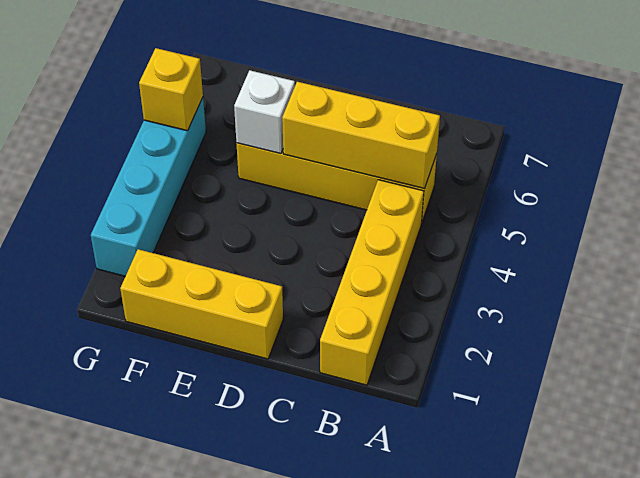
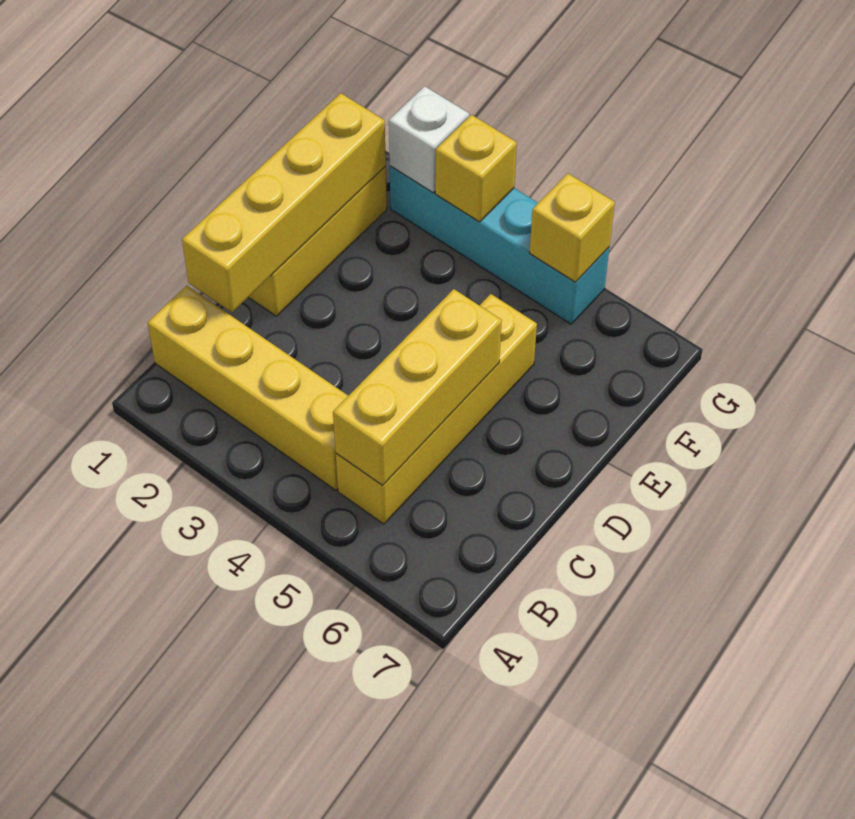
none -> yellow 1x4 brick [182,93,386,312]
white 1x1 brick [234,70,295,154] -> white 1x1 brick moved to [389,86,469,193]
none -> yellow 1x1 brick [435,115,517,222]

